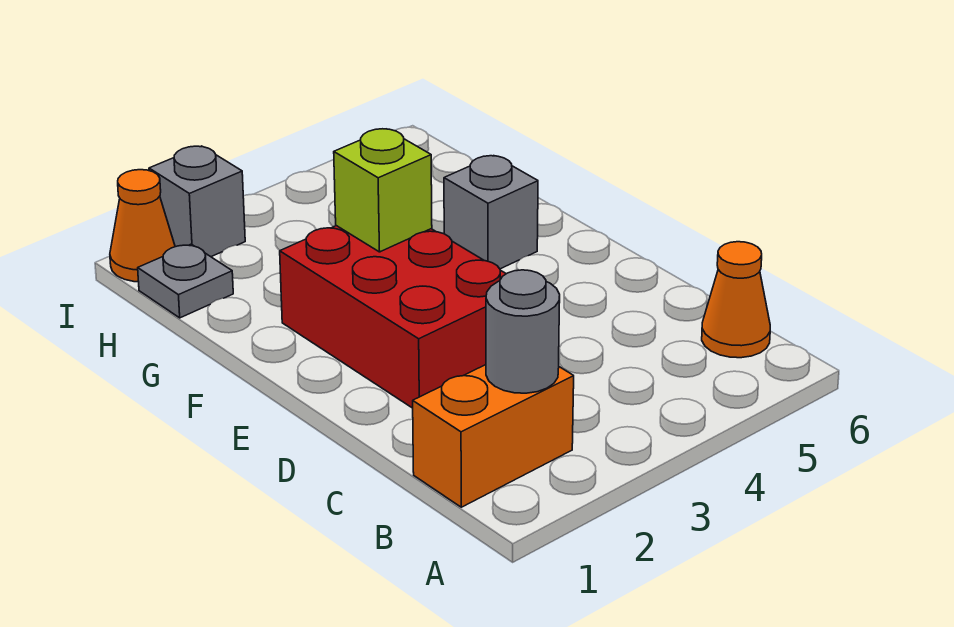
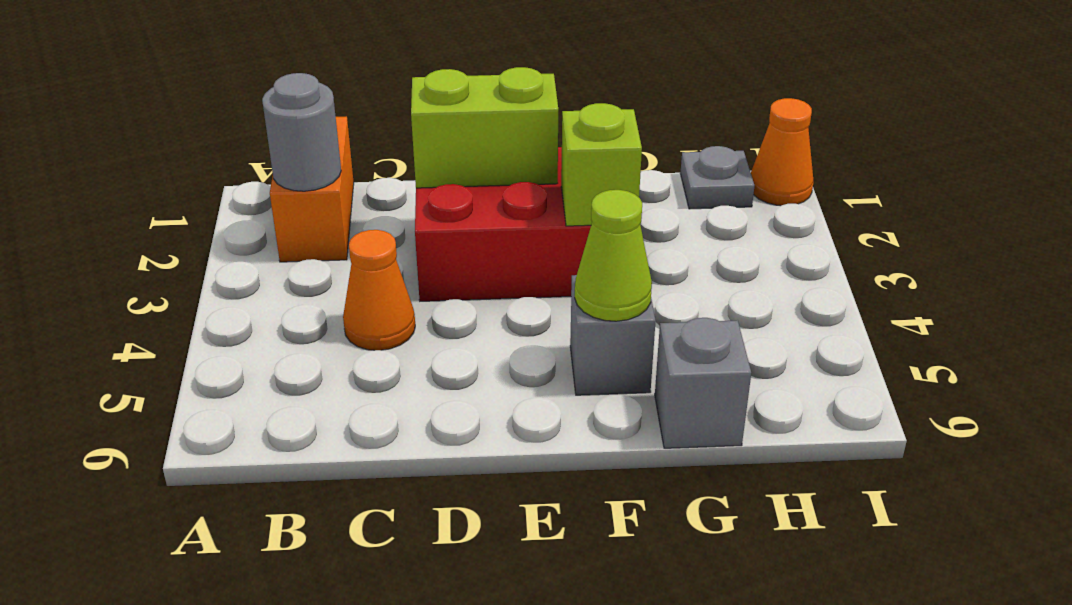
orange 1x1 cone [702,242,770,358] -> orange 1x1 cone moved to [343,230,415,350]
none -> lime 1x2 brick [411,67,558,188]
none -> lime 1x1 cone [575,190,652,321]
grey 1x1 brick [149,146,245,257] -> grey 1x1 brick moved to [655,318,751,448]

